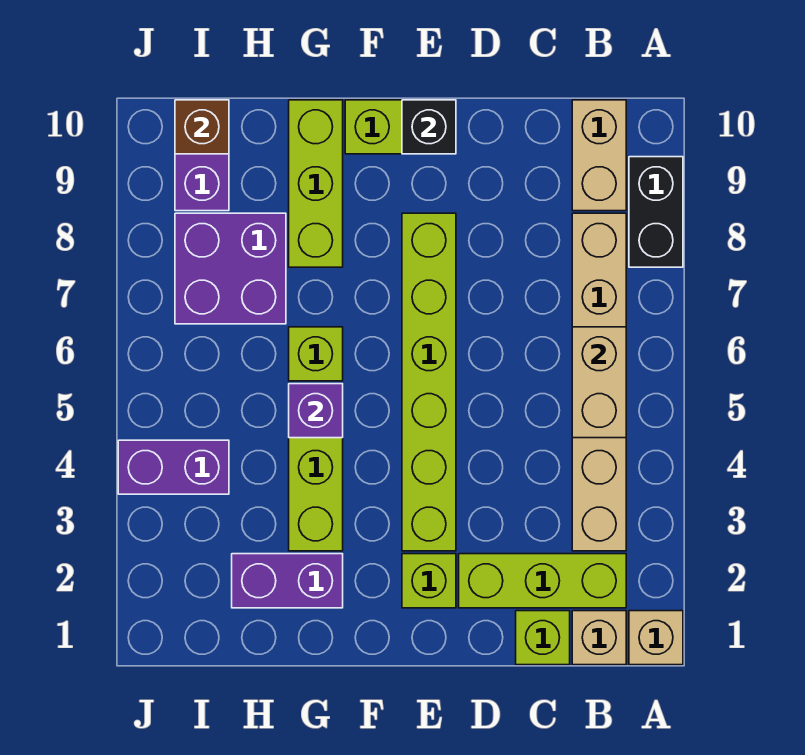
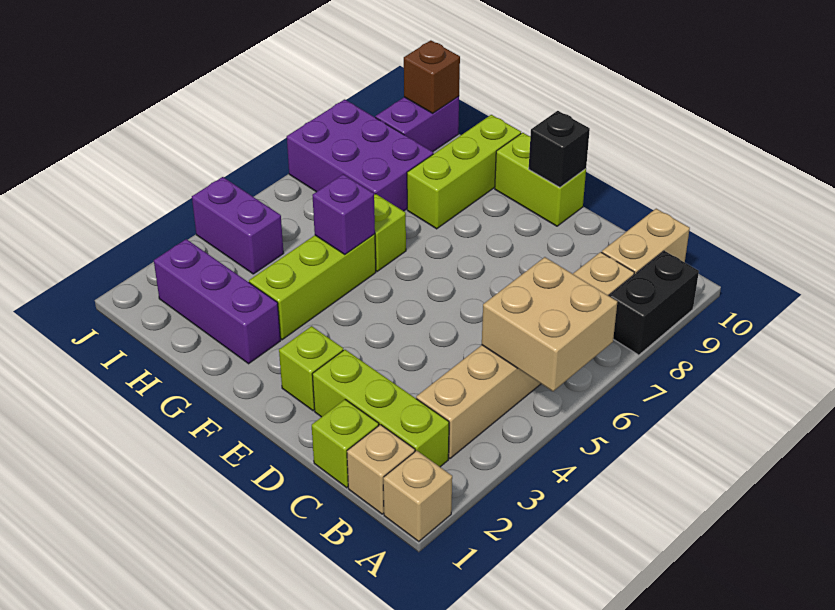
tan 1x2 brick [572,327,626,438] -> tan 2x2 brick [482,257,617,391]
lime 1x6 brick [402,213,456,551] -> none
purple 1x2 brick [232,554,343,608] -> purple 1x3 brick [154,239,280,364]
purple 2x2 brick [175,213,286,324] -> purple 2x3 brick [287,99,433,211]

